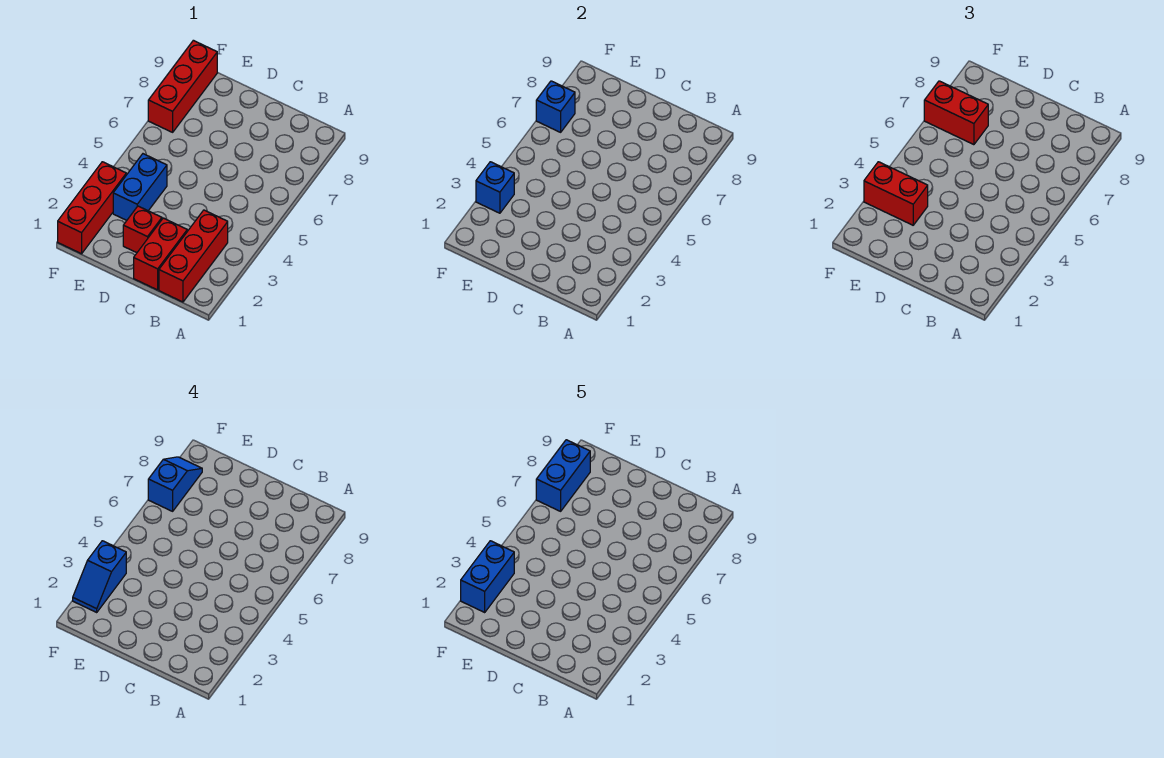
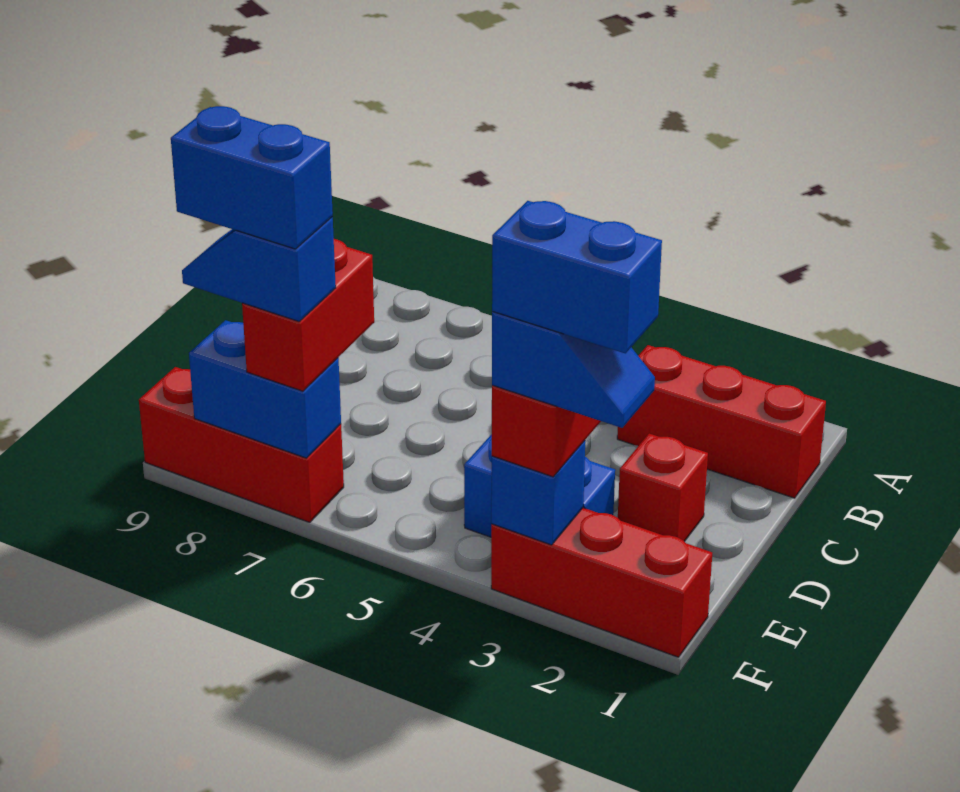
red 1x2 brick [134,218,187,290] -> none
blue 1x1 brick [536,81,575,132] -> blue 1x2 brick [189,320,341,458]

